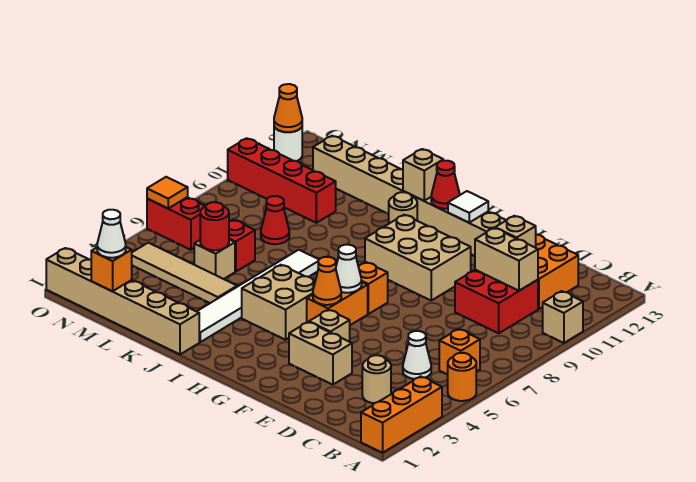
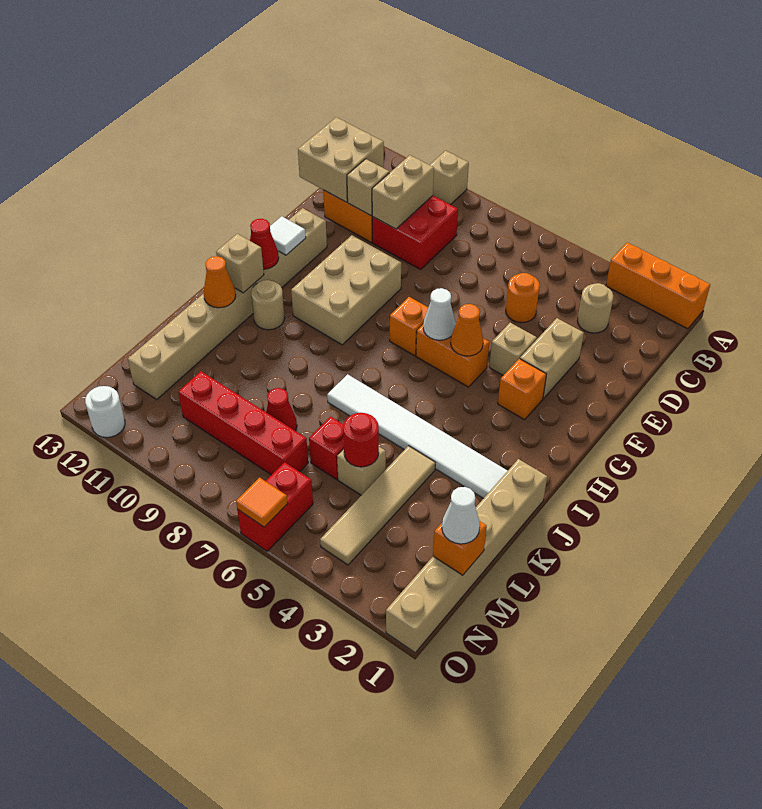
orange 1x1 round brick [448,353,476,401] -> orange 1x1 round brick moved to [506,273,540,323]
orange 1x1 brick [439,329,480,375] -> orange 1x1 brick moved to [498,359,546,420]
white 1x1 cone [403,331,431,379] -> none
tan 2x2 brick [242,265,315,340] -> tan 2x2 brick moved to [298,117,384,202]
red 1x4 brick [228,138,336,223] -> red 1x4 brick turned to [178,371,308,475]
orange 1x1 cone [274,84,302,132] -> orange 1x1 cone moved to [204,256,236,308]

